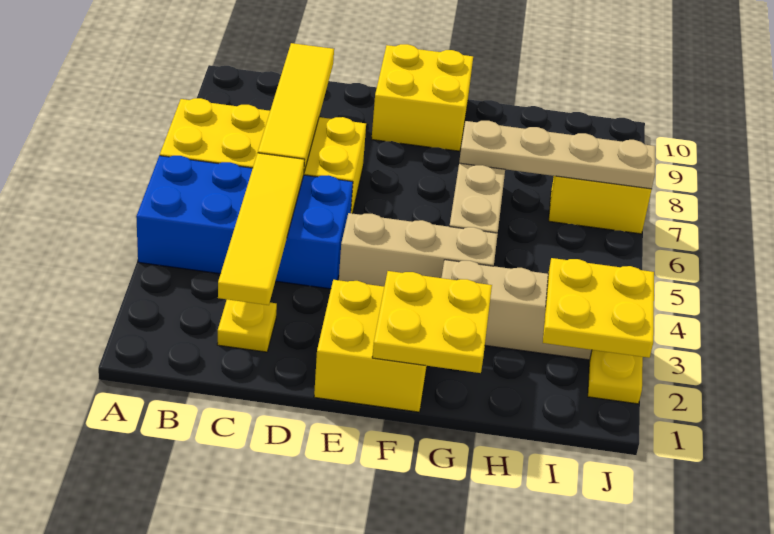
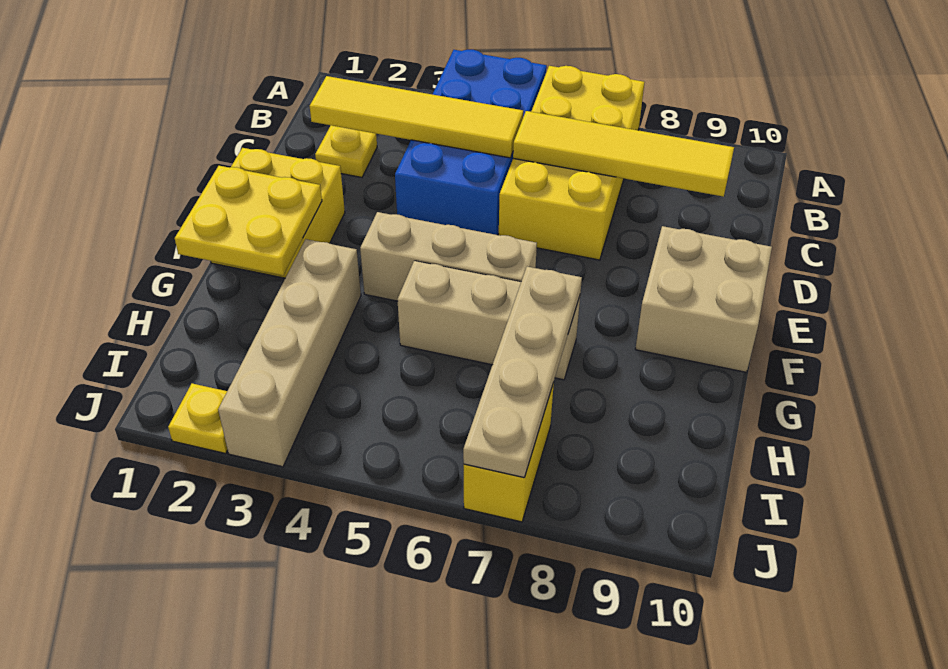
tan 1x3 brick [339,213,498,286] -> tan 1x3 brick turned to [360,212,537,301]
yellow 2x2 brick [372,44,473,151] -> tan 2x2 brick [635,226,772,372]
yellow 2x2 plate [543,258,654,358] -> none

